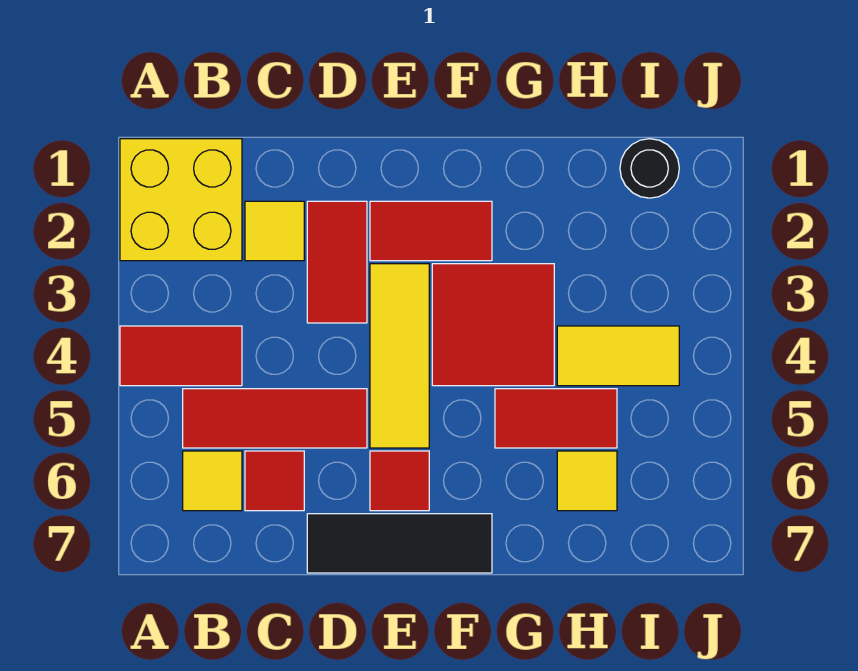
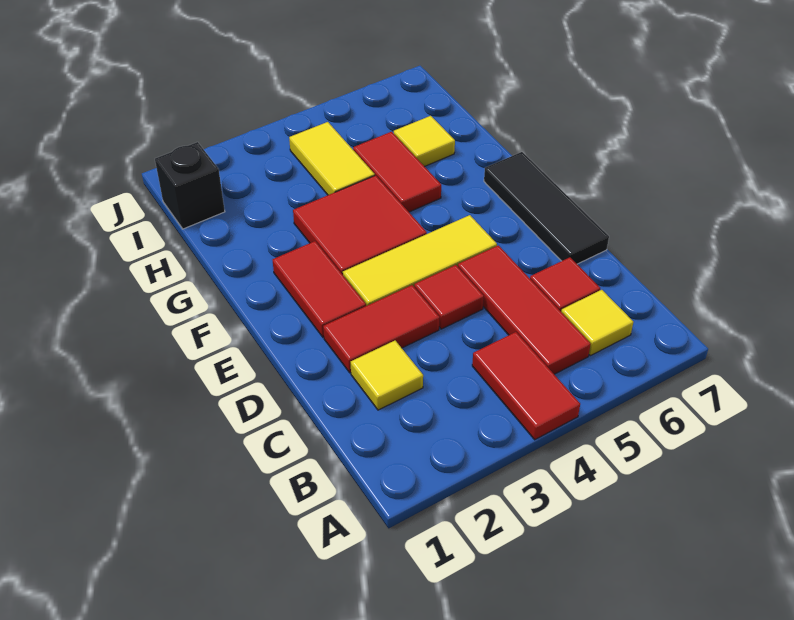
yellow 2x2 brick [120,139,242,261] -> none
red 1x1 tile [370,451,429,511] -> red 1x1 tile moved to [414,265,484,329]
black 1x1 round brick [620,139,679,198] -> black 1x1 brick [155,142,225,229]

